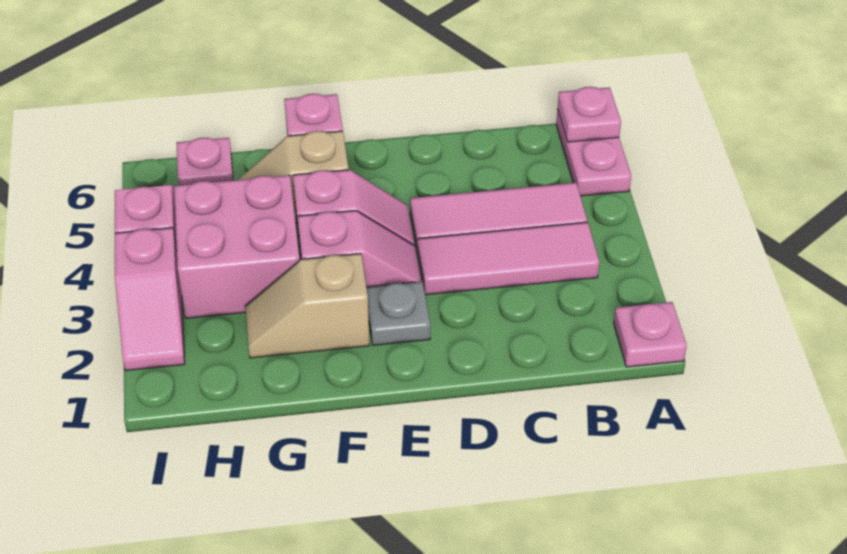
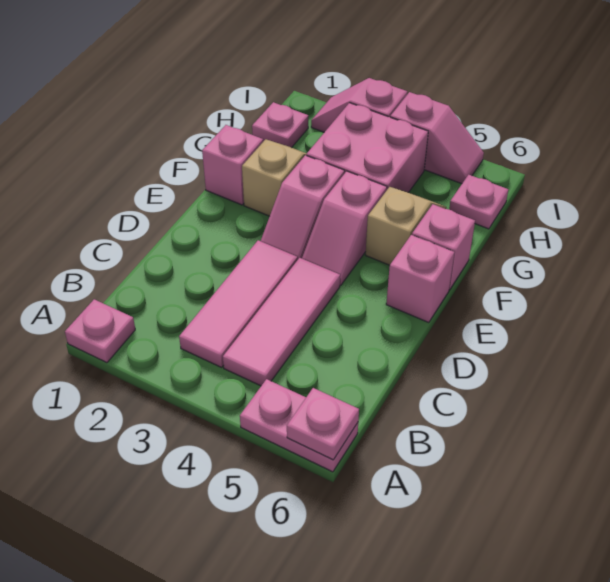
grey 1x1 plate [366,281,430,345] -> none
none -> pink 1x1 brick [386,235,454,323]
none -> pink 1x1 brick [202,125,263,205]
none -> pink 1x1 plate [252,102,308,148]

